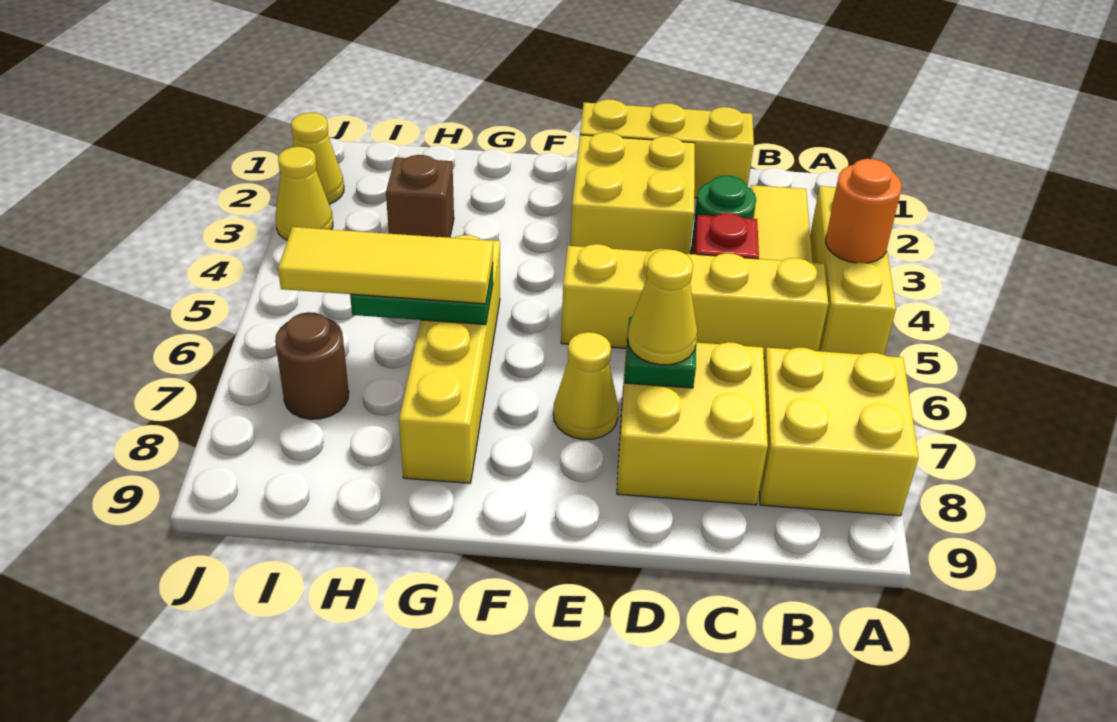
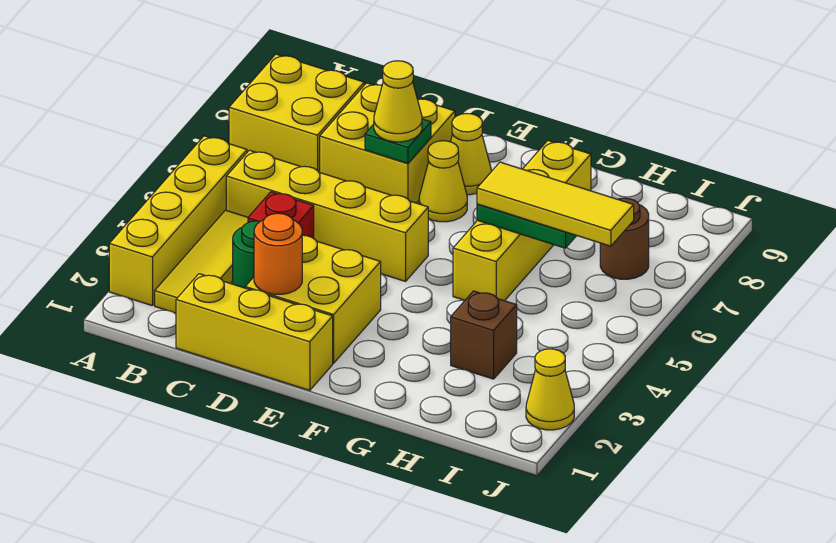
yellow 1x3 brick [810,186,896,355] -> yellow 1x4 brick [109,136,247,306]
orange 1x1 round brick [826,159,902,263] -> orange 1x1 round brick moved to [254,213,302,294]
yellow 1x1 cone [275,147,333,240] -> yellow 1x1 cone moved to [451,114,491,195]

